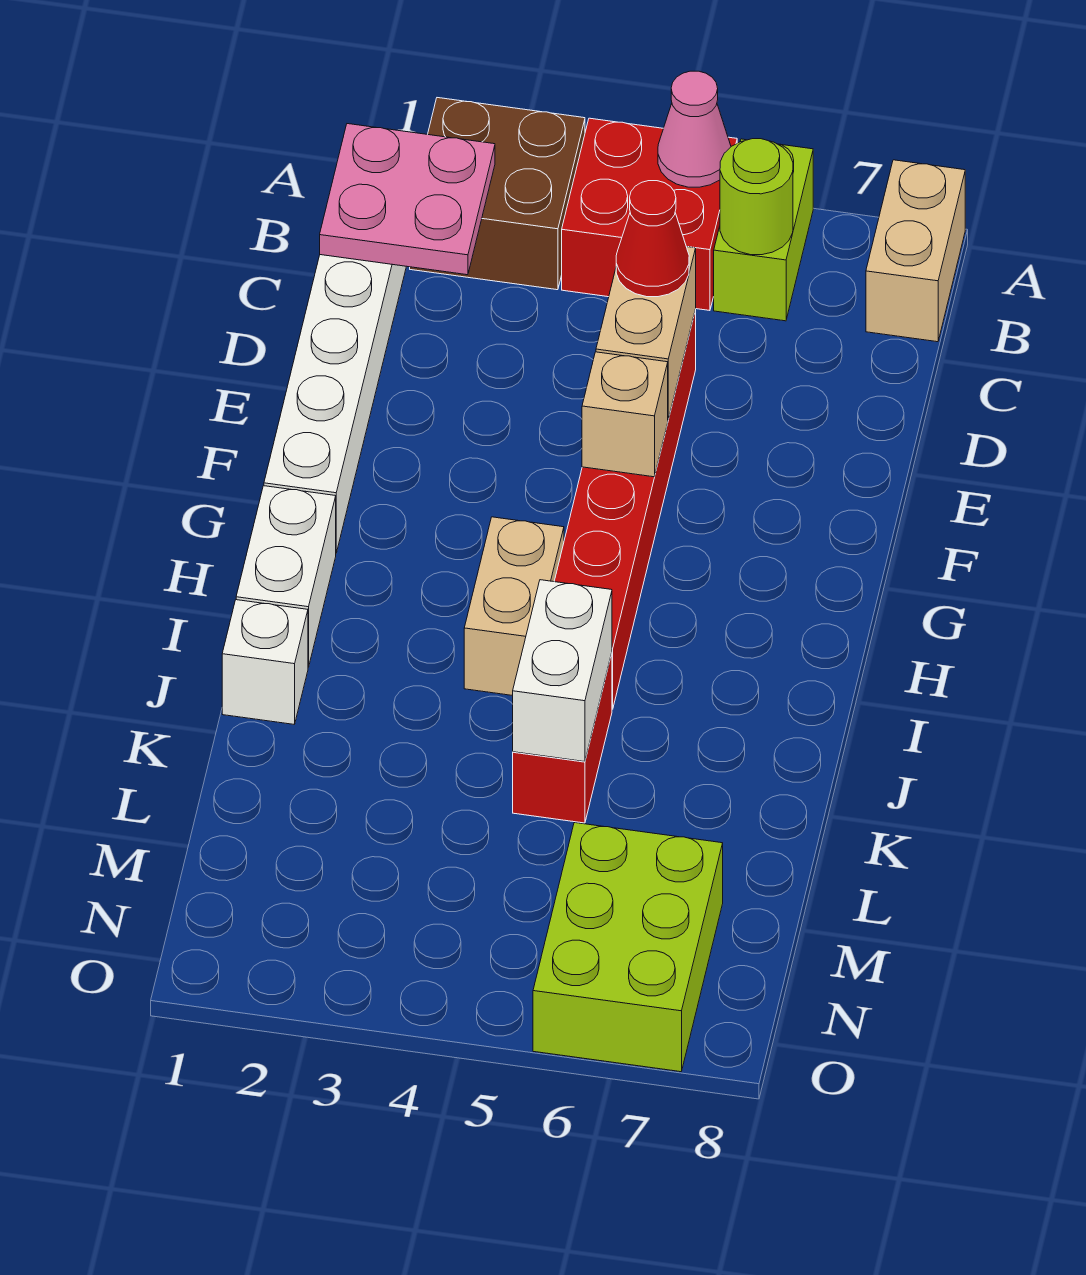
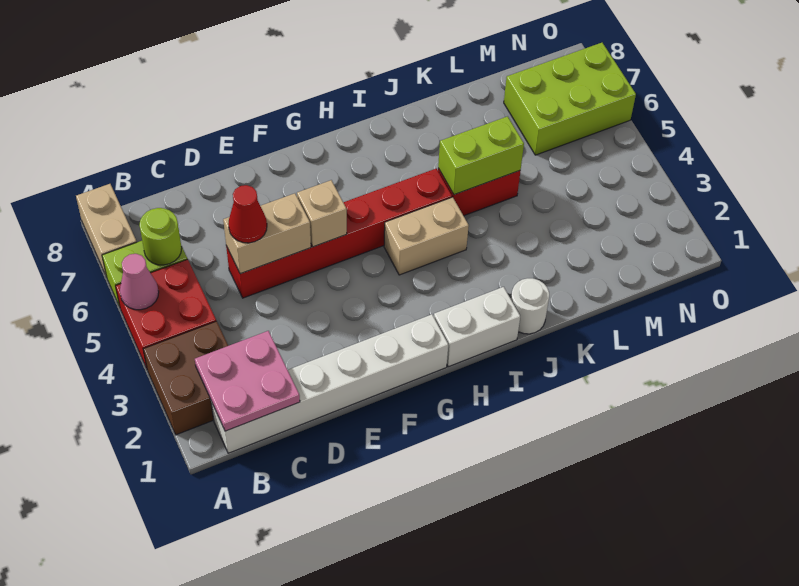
tan 1x2 brick [866,160,965,342] -> tan 1x2 brick turned to [76,184,137,277]
white 1x1 brick [222,600,308,724] -> white 1x1 round brick [511,278,549,334]
white 1x2 brick [513,580,612,762] -> lime 1x2 brick [438,116,524,195]

